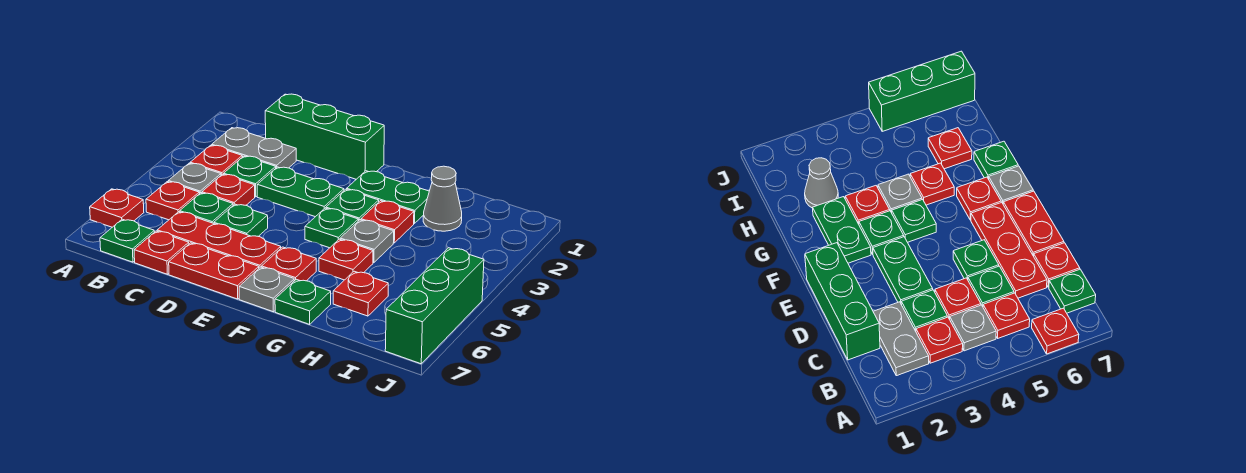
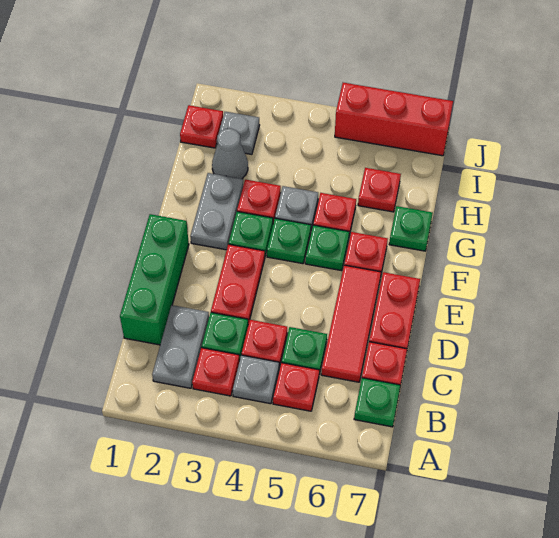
red 1x1 plate [90,189,144,227] -> red 1x1 plate moved to [180,105,223,148]
red 1x3 plate [157,212,281,268] -> red 1x3 tile [321,265,381,382]
green 1x2 plate [257,167,344,217] -> red 1x2 plate [211,244,265,325]
green 1x1 plate [214,204,268,236] -> green 1x1 plate moved to [305,225,349,271]
green 1x2 plate [347,171,429,224] -> grey 1x2 plate [190,173,243,250]
grey 1x1 plate [239,267,294,312] -> grey 1x1 plate moved to [217,112,260,154]
green 1x3 brick [385,248,484,364] -> red 1x3 brick [335,83,453,156]

